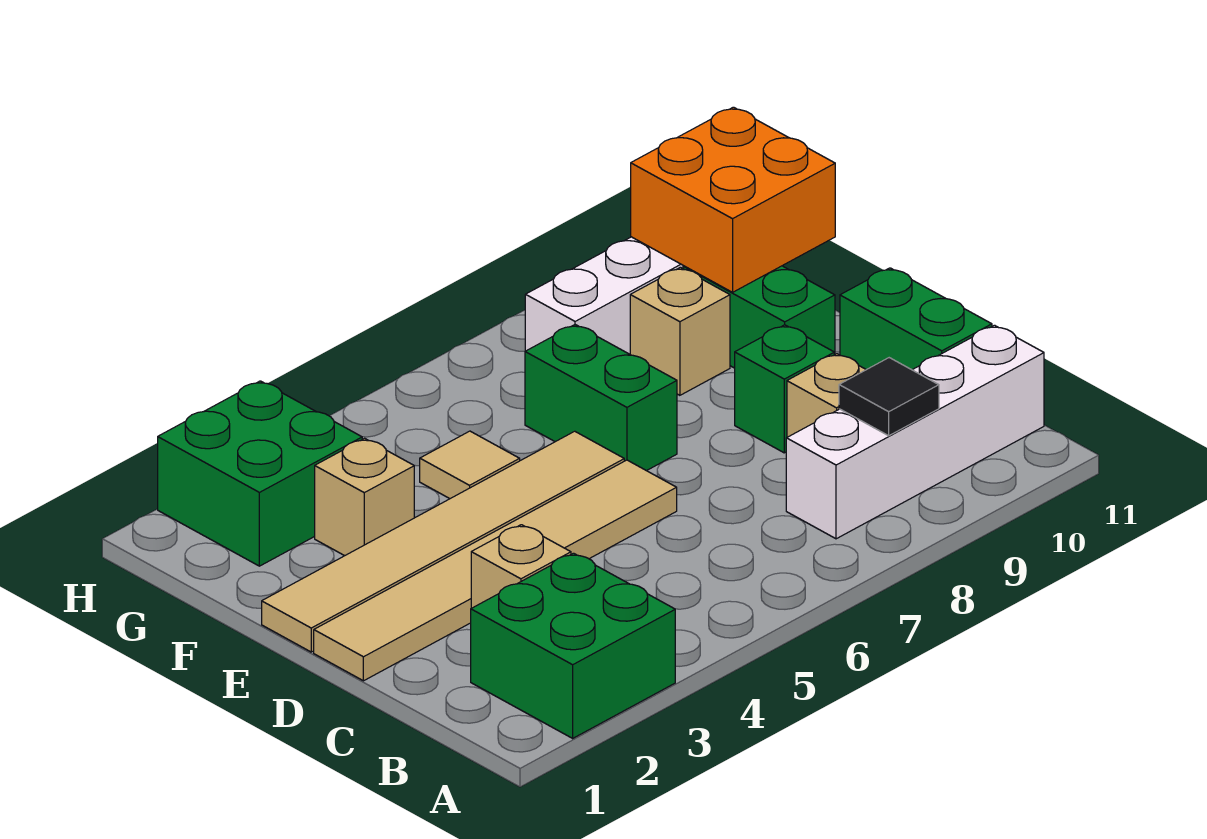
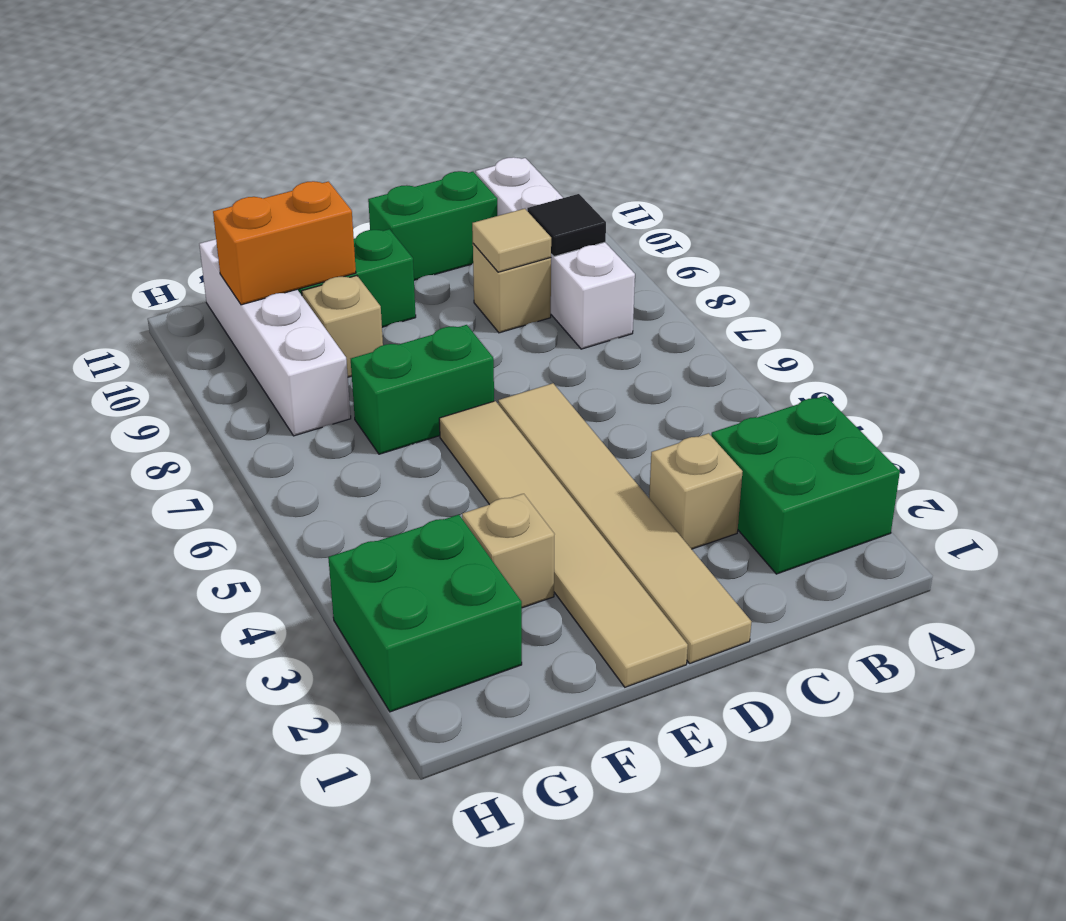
green 1x1 brick [735,325,834,453] -> none
tan 1x1 tile [420,431,520,499] -> tan 1x1 tile moved to [472,209,551,272]
orange 2x2 brick [631,107,835,292] -> orange 1x2 brick [213,181,356,305]

